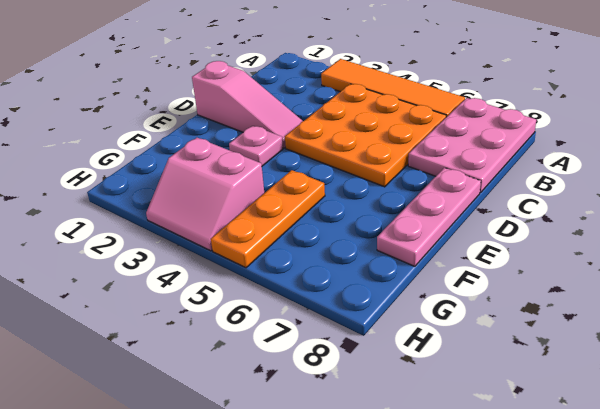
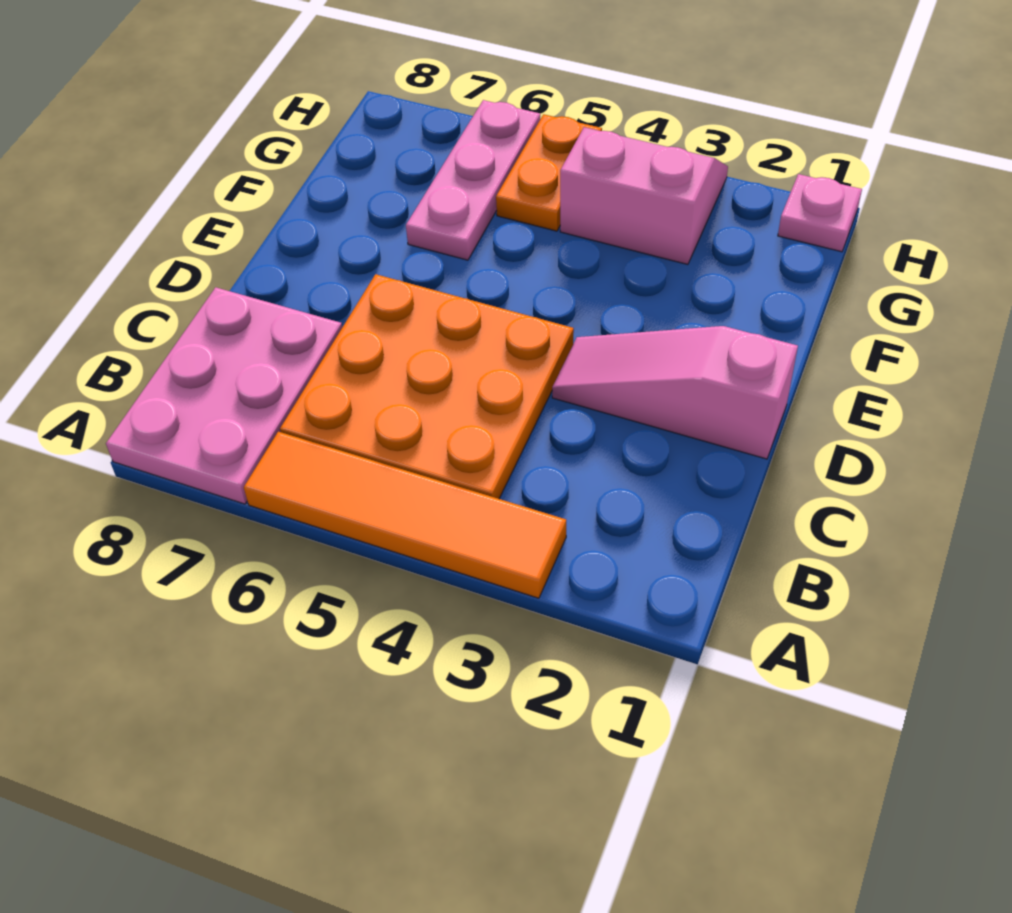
pink 1x3 plate [377,168,481,266] -> pink 1x3 plate moved to [406,100,540,260]
pink 1x1 plate [229,126,283,166] -> pink 1x1 plate moved to [778,174,862,252]
orange 1x3 plate [211,170,325,268] -> orange 1x2 plate [496,114,602,231]

